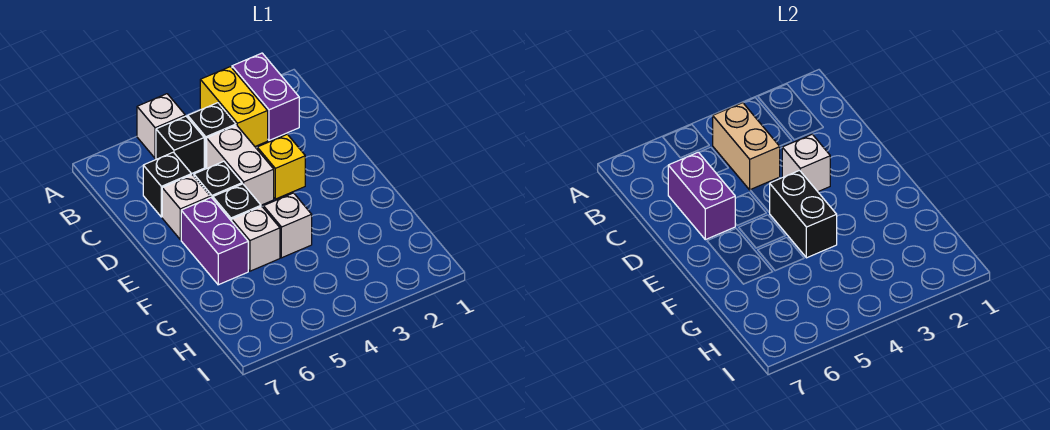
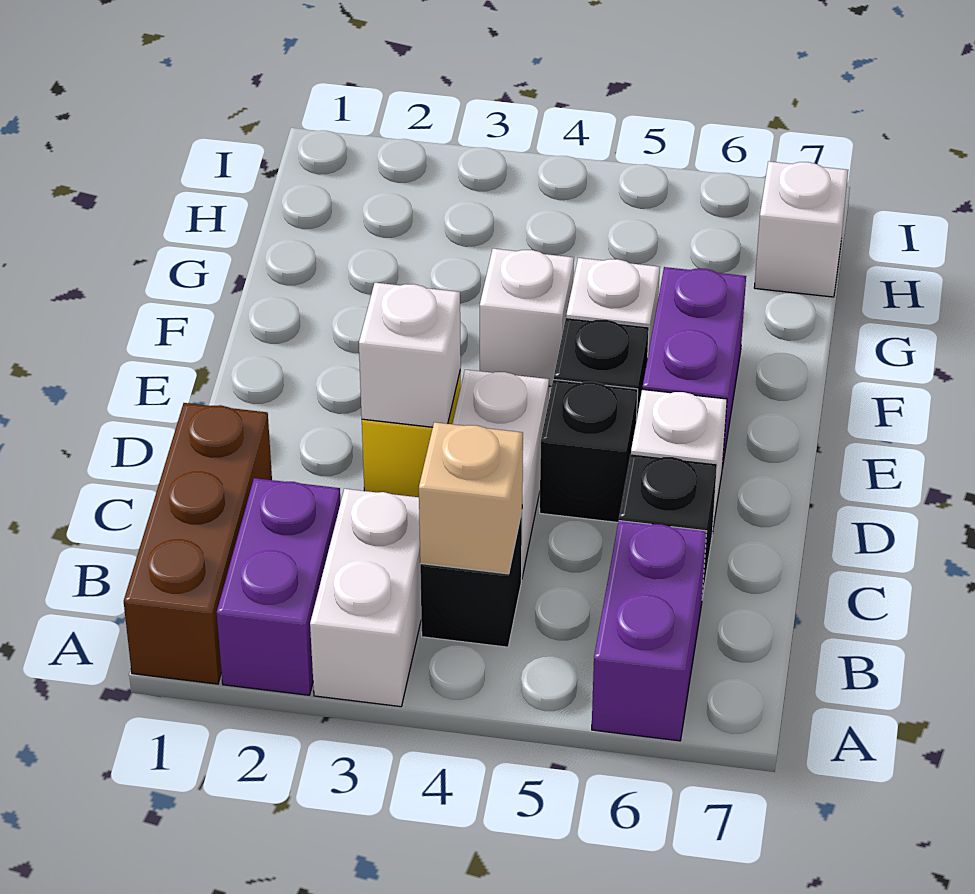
none -> brown 1x3 brick [124,403,272,684]
yellow 1x2 brick [200,67,268,146] -> white 1x2 brick [310,489,421,707]
white 1x1 brick [137,94,185,158] -> white 1x1 brick moved to [754,161,848,297]
tan 1x2 brick [713,103,780,190] -> tan 1x1 brick [419,422,523,574]
black 1x1 brick [156,116,204,174] -> none
purple 1x2 brick [668,152,735,240] -> purple 1x2 brick moved to [592,521,707,741]
black 1x2 brick [770,170,837,258] -> none

